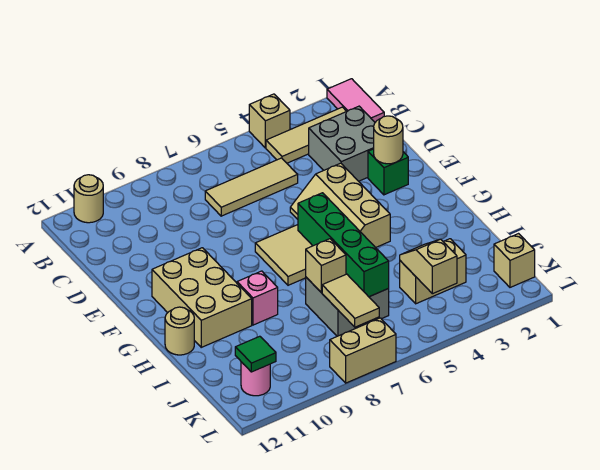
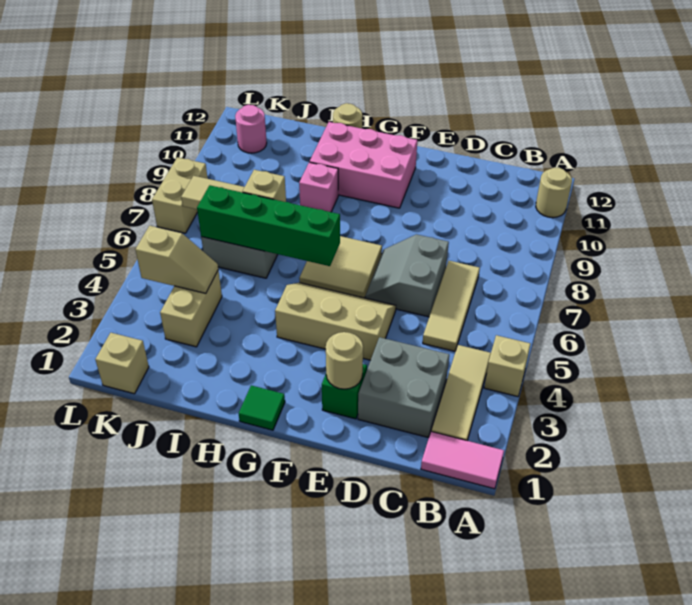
none -> grey 2x2 slope [365,234,449,317]
tan 2x3 brick [152,248,252,347] -> pink 2x3 brick [310,122,417,208]
green 1x1 tile [235,336,276,372] -> green 1x1 tile moved to [239,385,285,430]

